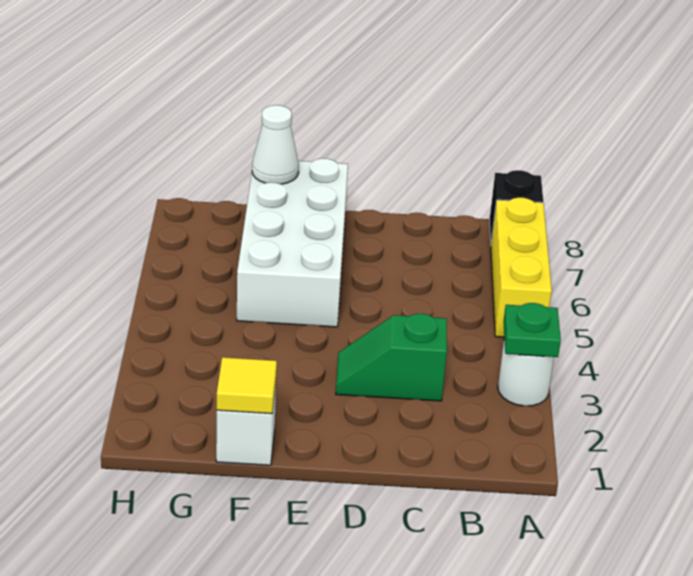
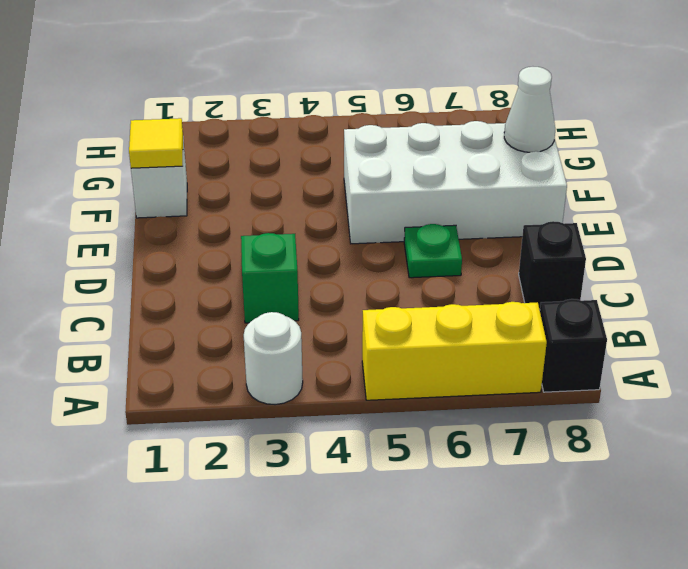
green 1x1 plate [503,303,561,357] -> green 1x1 plate moved to [404,224,462,278]
none -> black 1x1 brick [519,221,586,310]

